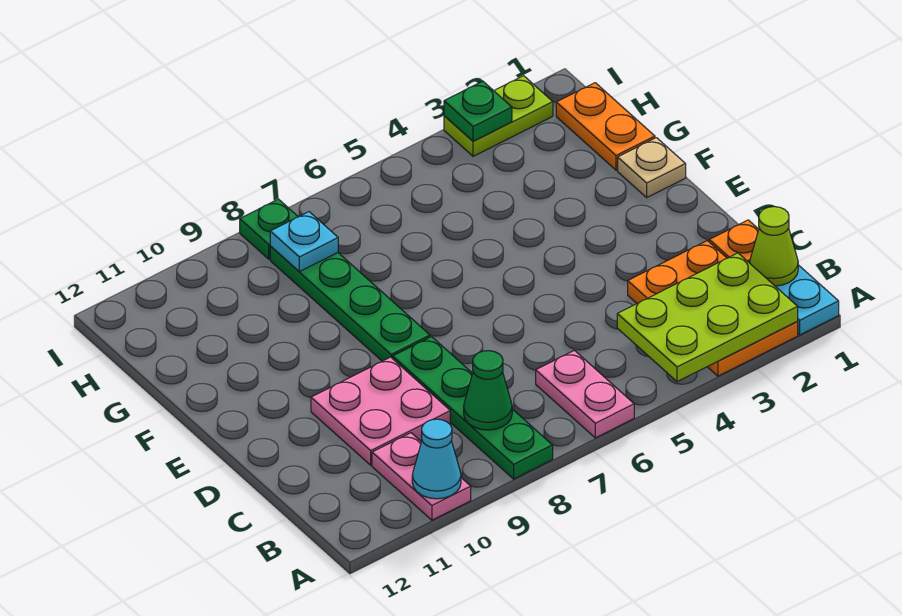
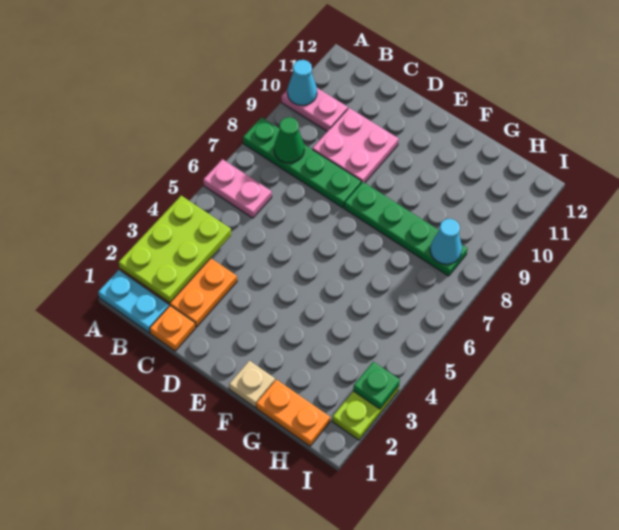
lime 1x1 cone [750,207,798,286] -> none
cyan 1x1 plate [270,212,338,272] -> cyan 1x1 cone [430,219,462,264]
green 1x1 plate [240,199,298,259] -> none

